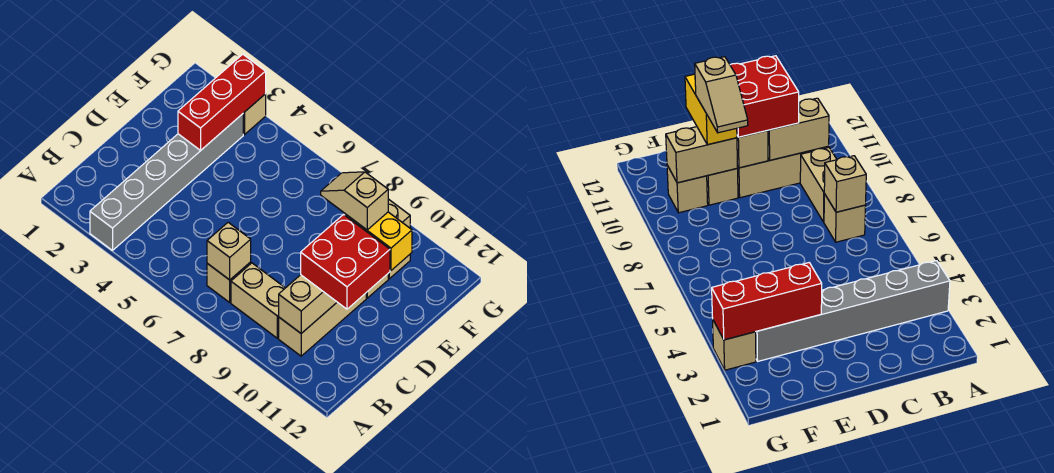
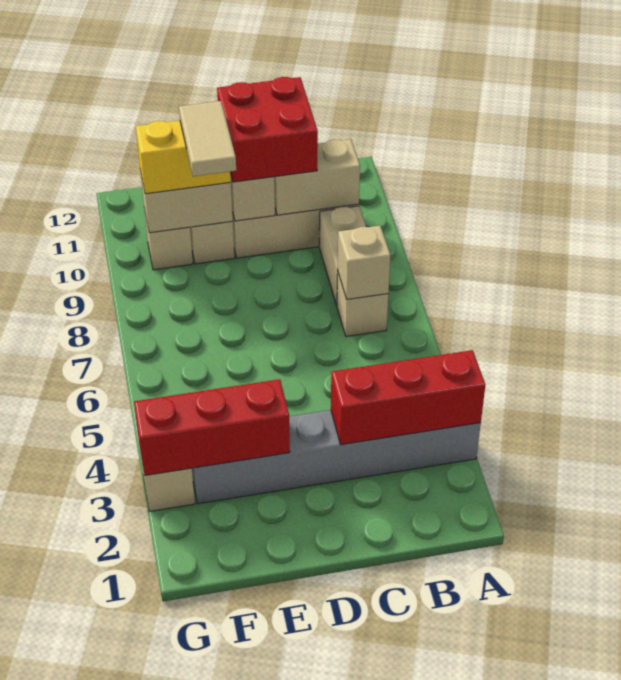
none -> red 1x3 brick [331,350,485,445]
tan 1x2 slope [321,172,388,230] -> tan 1x2 tile [179,101,236,176]
yellow 1x2 brick [345,212,412,270] -> yellow 1x2 brick turned to [136,120,231,194]

